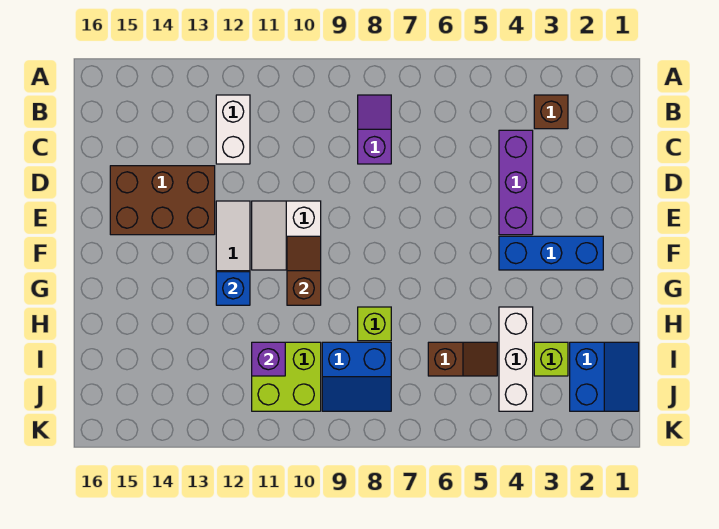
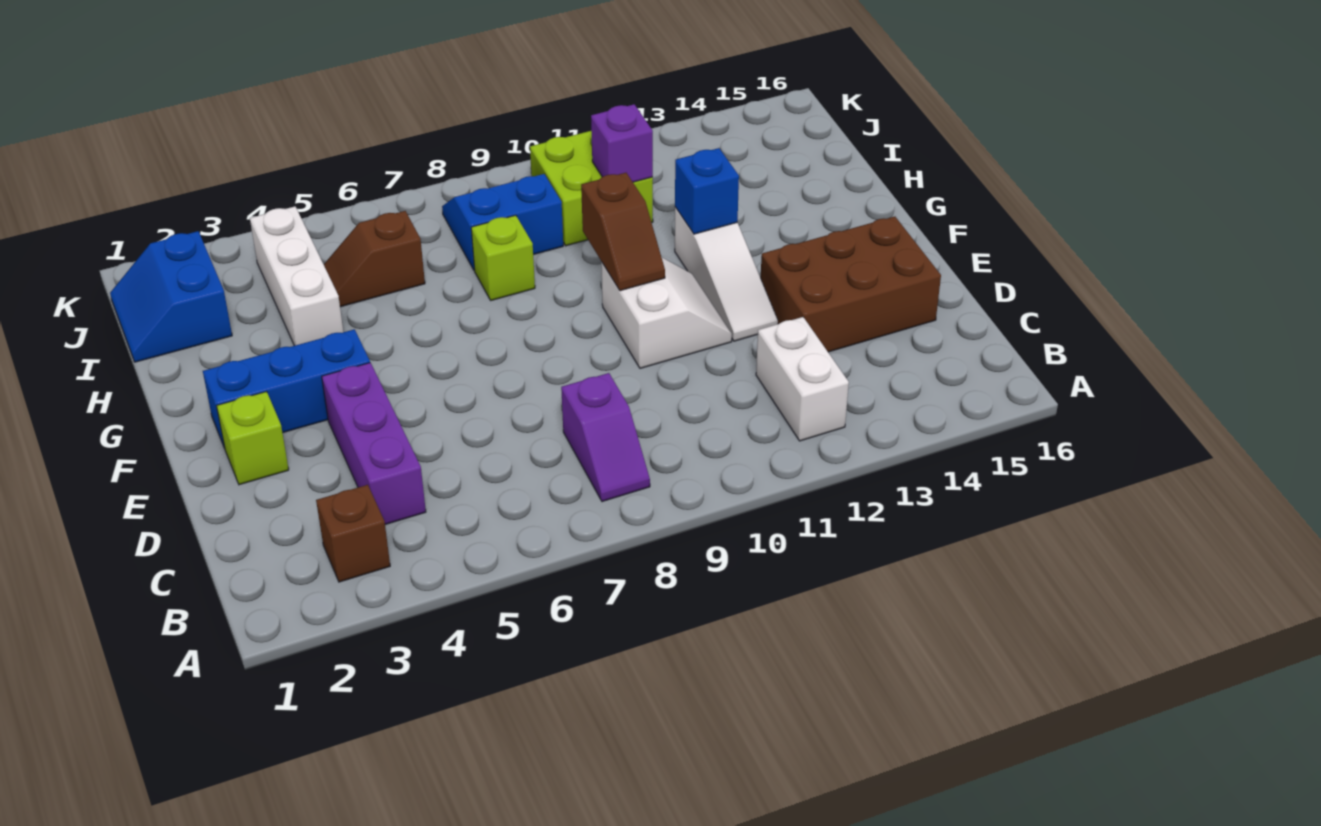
lime 1x1 brick [534,342,568,376] -> lime 1x1 brick moved to [217,391,289,485]

